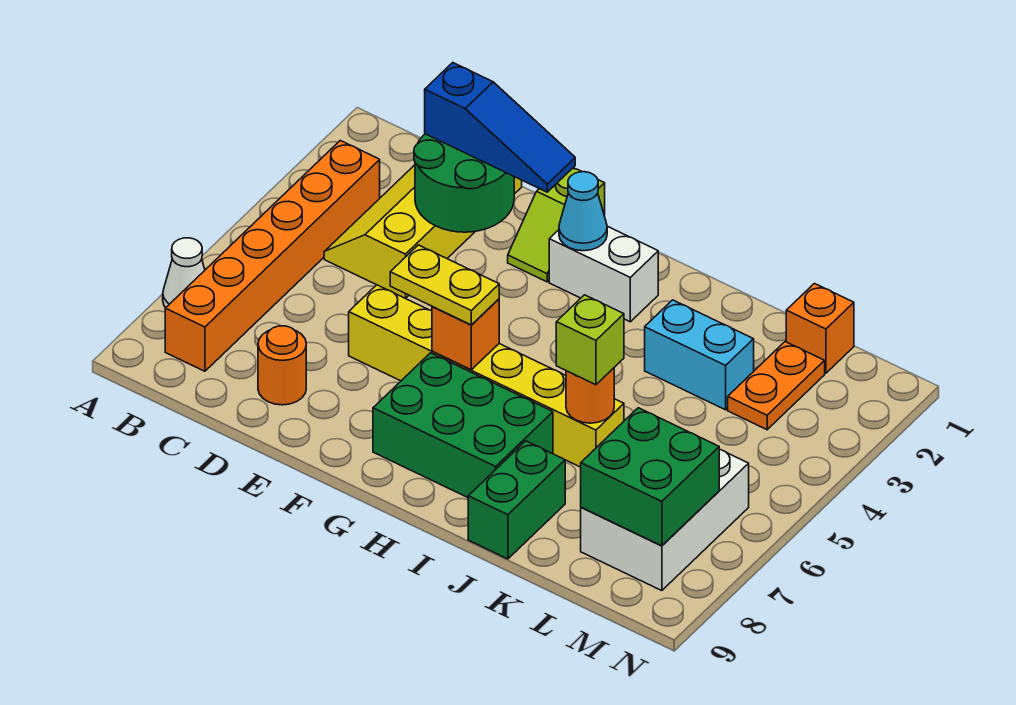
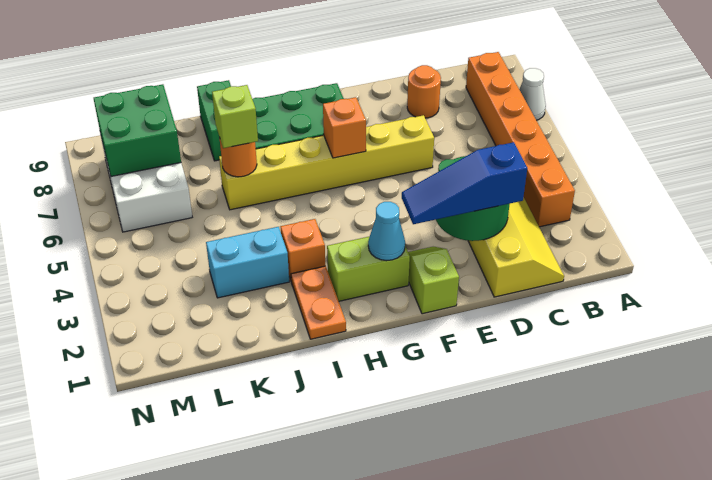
yellow 1x2 plate [390,245,499,325] -> none
white 1x2 brick [549,226,658,322] -> lime 1x2 brick [327,236,410,301]
orange 1x1 brick [786,284,854,373] -> orange 1x1 brick moved to [281,219,325,280]
orange 1x2 plate [728,342,825,430] -> orange 1x2 plate moved to [291,266,346,339]

